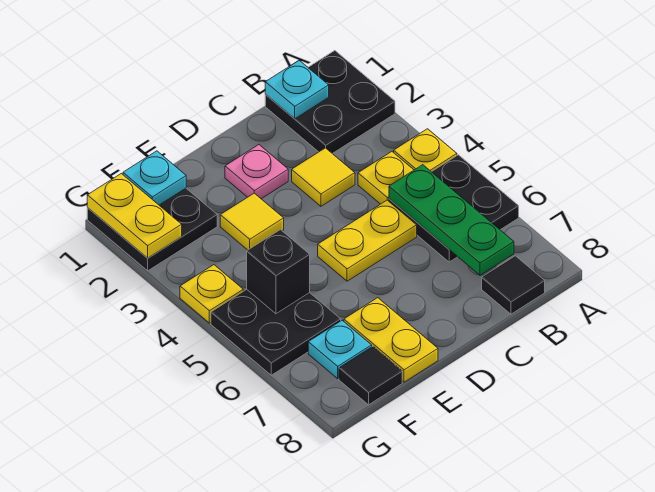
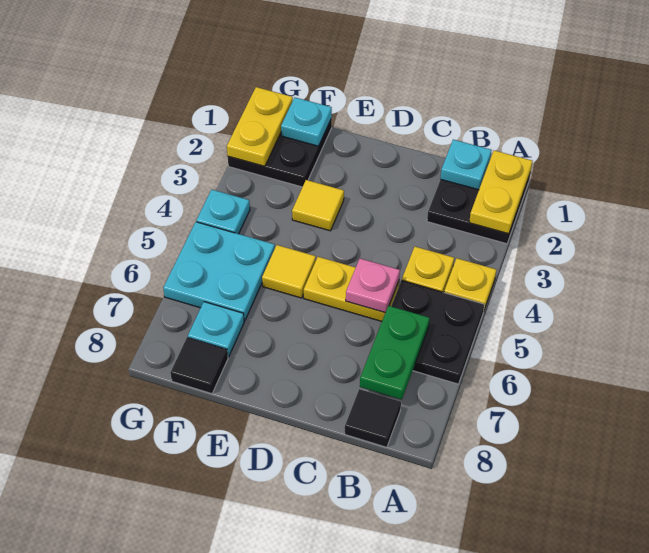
green 1x3 plate [389,165,514,275] -> green 1x2 plate [360,306,429,399]
yellow 1x1 tile [292,148,355,206] -> yellow 1x1 tile moved to [262,245,316,298]
pink 1x1 plate [225,145,288,199] -> pink 1x1 plate moved to [346,259,400,313]
yellow 1x2 plate [344,298,438,382] -> yellow 1x2 plate moved to [469,150,532,234]
black 2x2 plate [211,289,341,375] -> cyan 2x2 plate [163,222,275,321]
black 1x1 brick [247,230,310,314] -> none
yellow 1x1 plate [180,265,243,323] -> cyan 1x1 plate [196,190,250,234]

